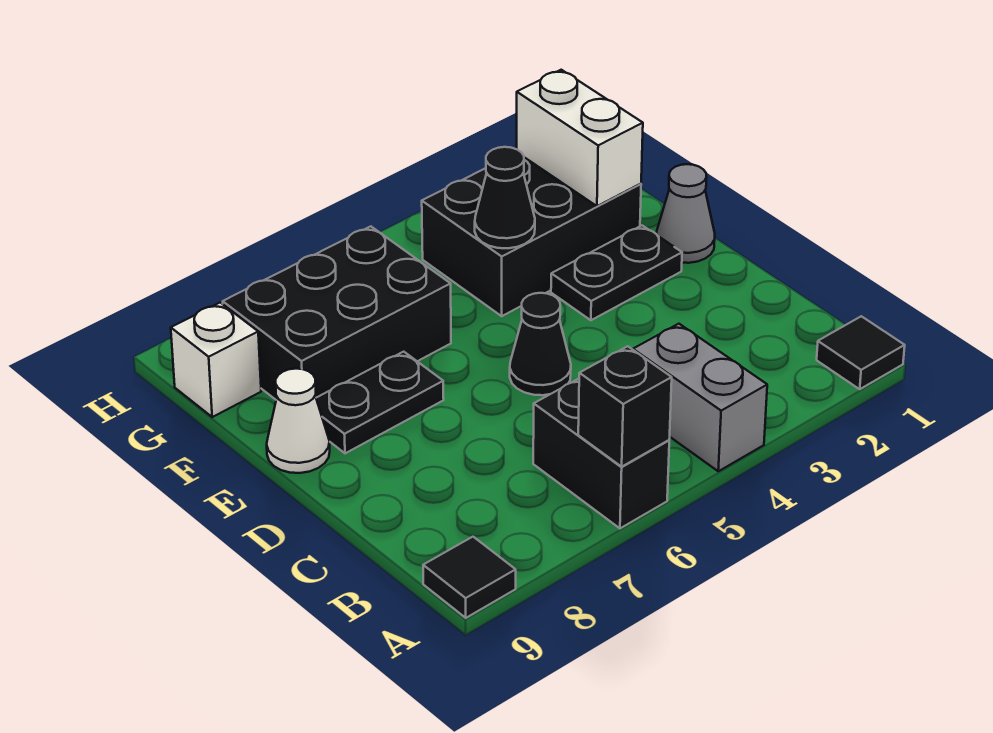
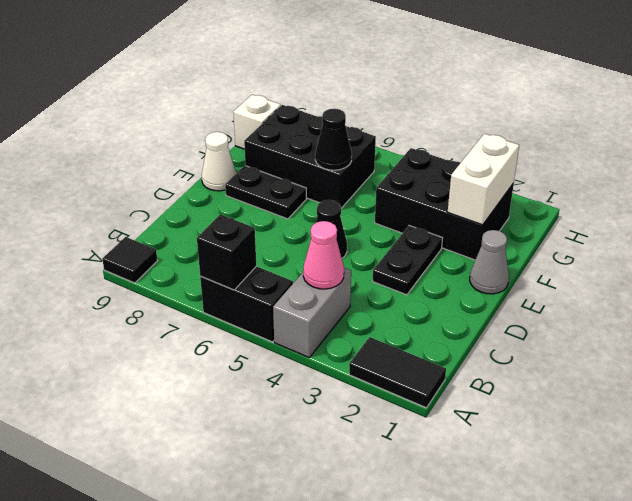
black 1x1 tile [817,316,905,389] -> black 1x2 tile [349,337,446,408]
black 1x2 brick [533,379,669,528] -> black 1x2 brick turned to [200,266,293,342]
none -> pink 1x1 cone [303,221,344,289]
black 1x2 plate [551,226,682,320] -> black 1x2 plate turned to [373,226,442,295]
black 1x1 cone [475,147,535,248] -> black 1x1 cone moved to [315,109,352,170]

